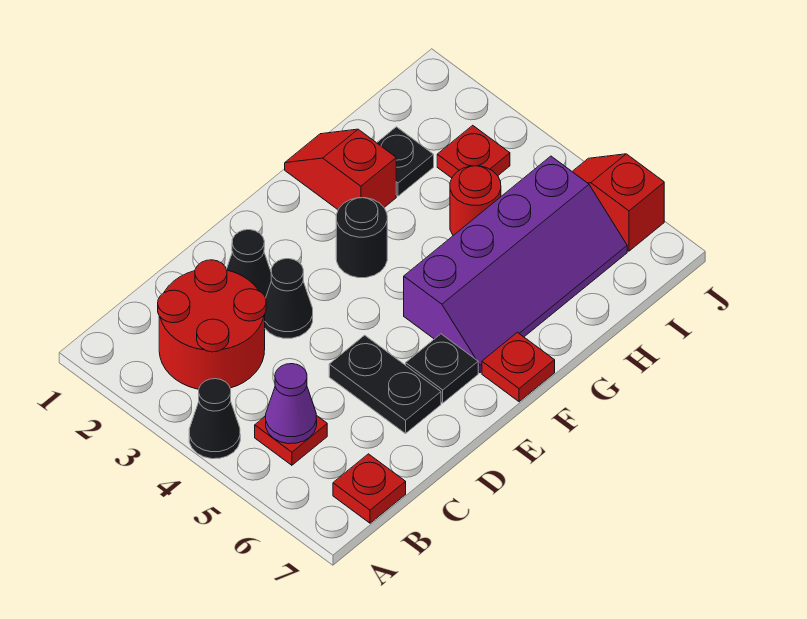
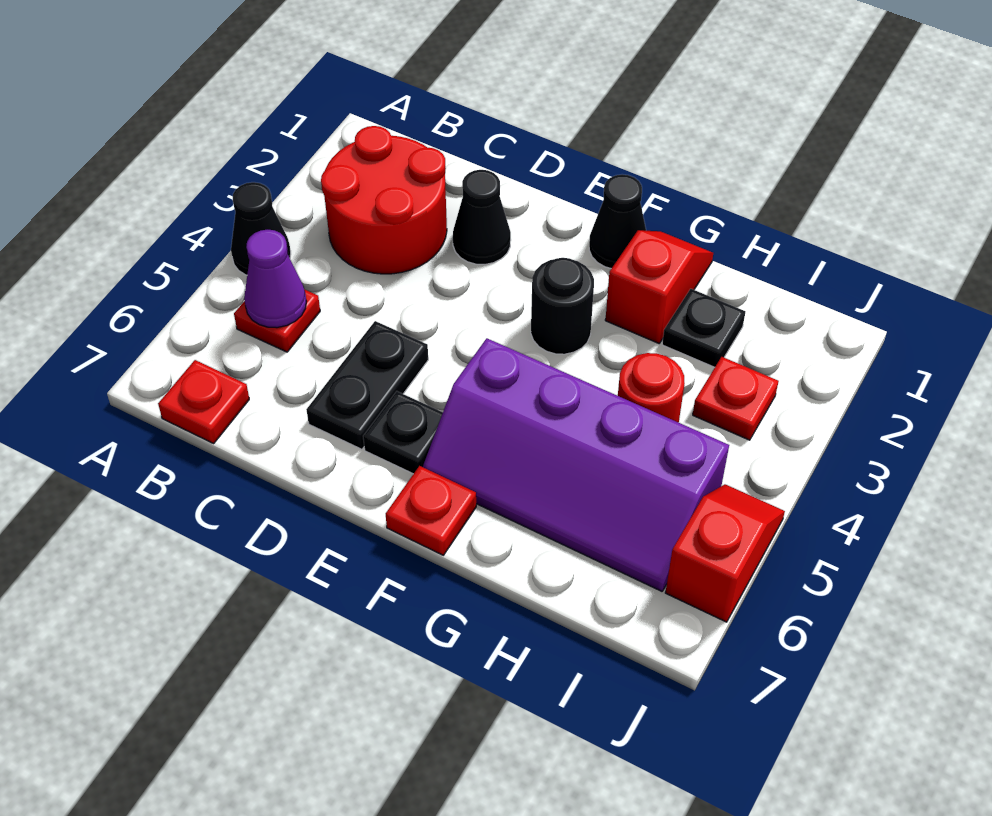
black 1x1 cone [265,259,313,338] -> black 1x1 cone moved to [589,174,646,269]

